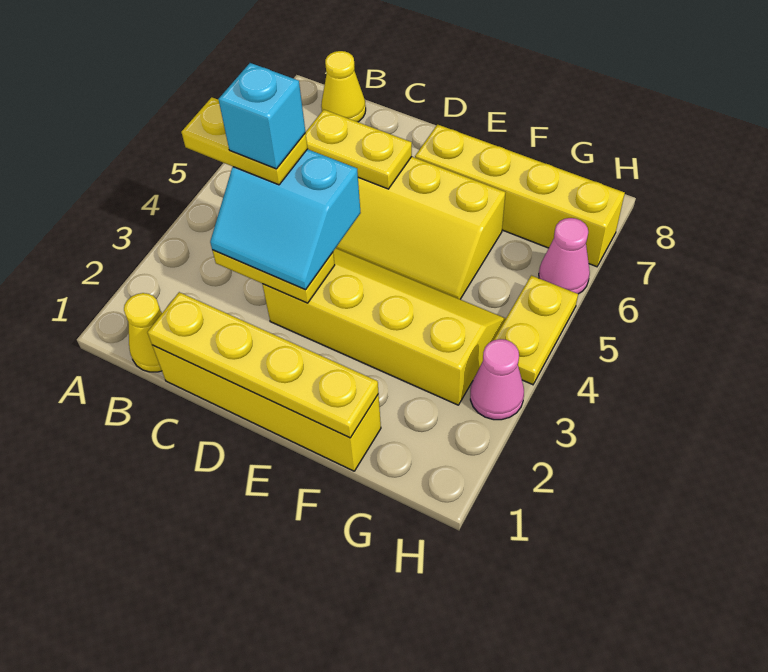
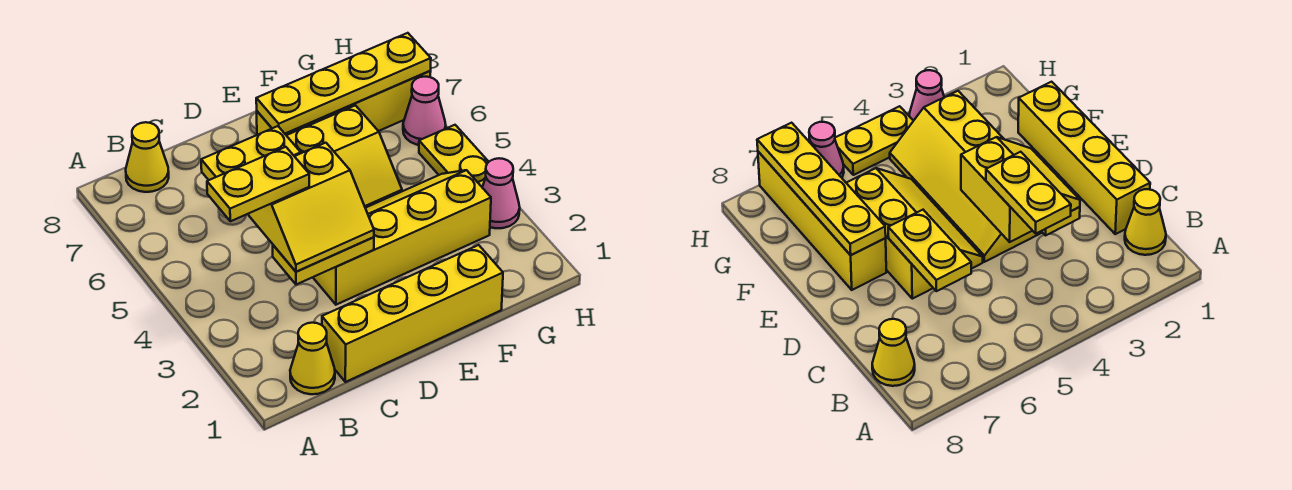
yellow 1x4 plate [147,292,378,438] -> yellow 1x4 plate moved to [256,33,431,133]
cyan 2x2 slope [210,149,361,290] -> yellow 2x2 slope [249,143,374,272]
cyan 1x1 brick [218,63,306,169] -> none

